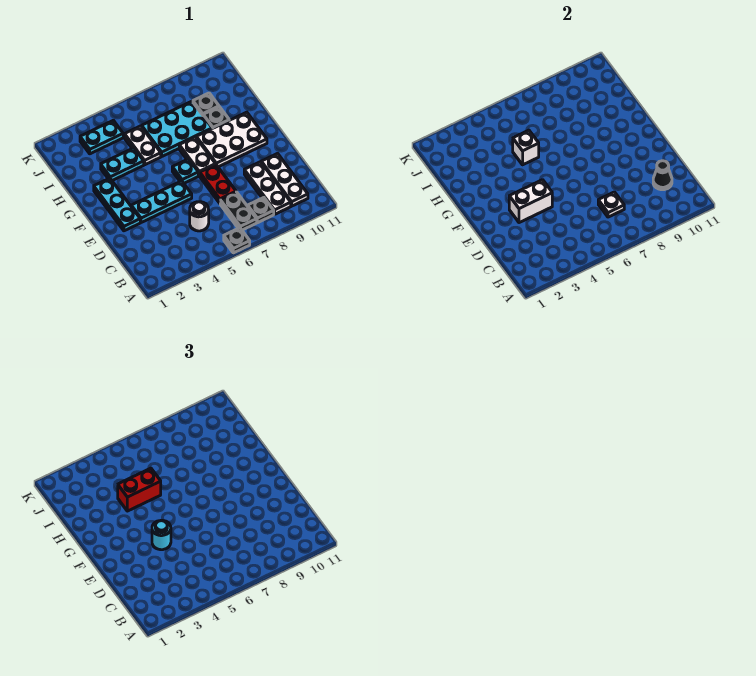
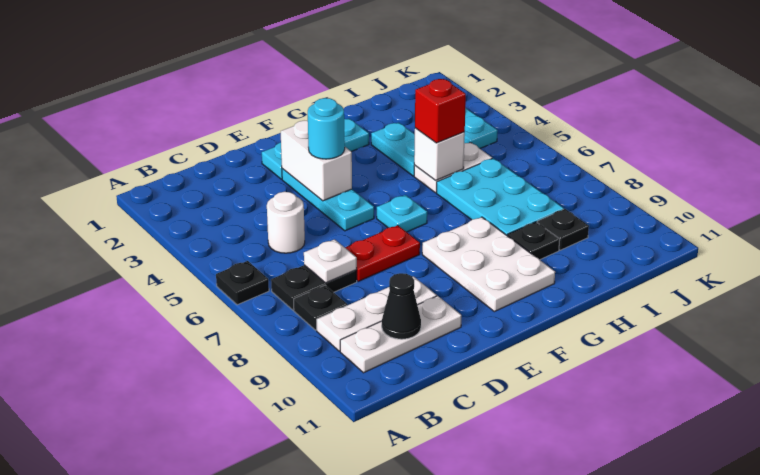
white 1x2 plate [179,137,216,176] -> none
red 1x2 brick [118,468,161,511] -> red 1x1 brick [415,79,466,143]

